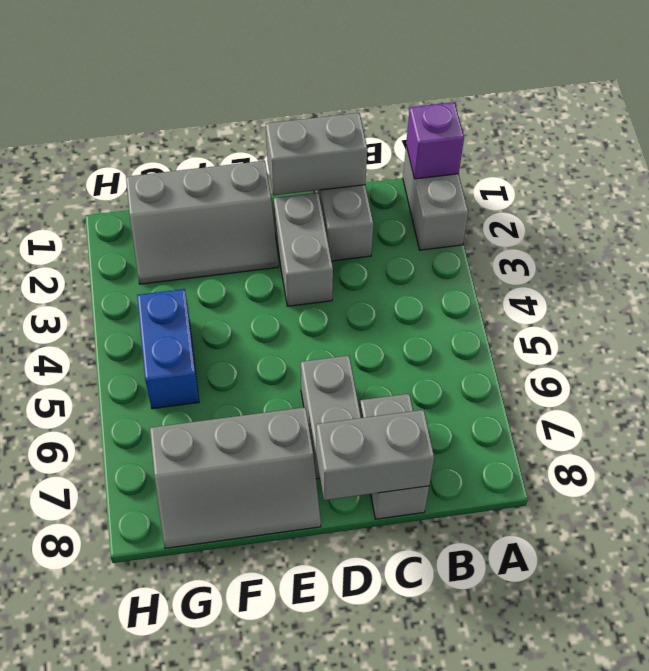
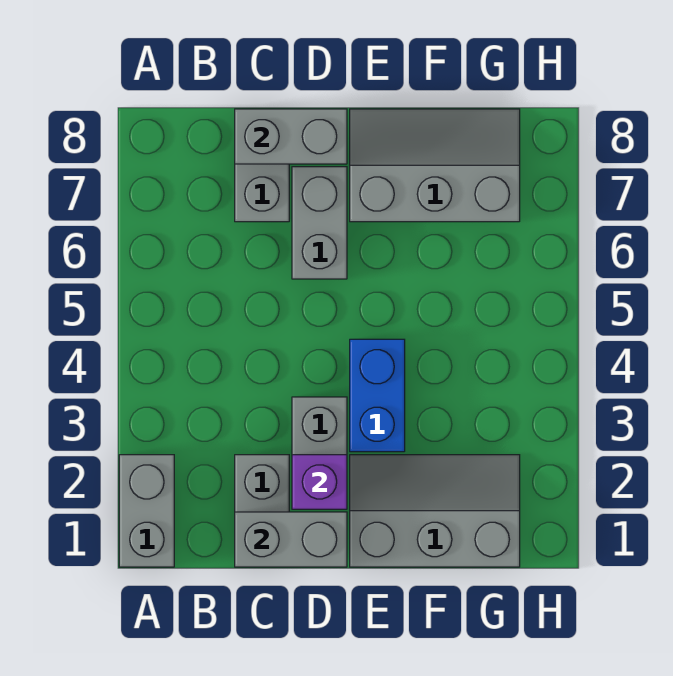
purple 1x1 brick [406,102,464,179] -> purple 1x1 brick moved to [292,455,347,509]
blue 1x2 brick [137,289,199,409] -> blue 1x2 brick moved to [350,339,405,452]

